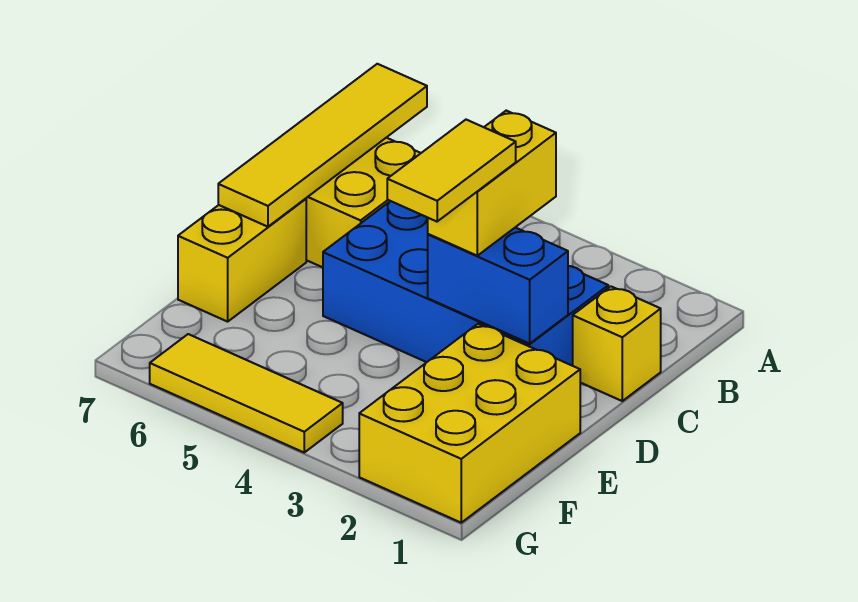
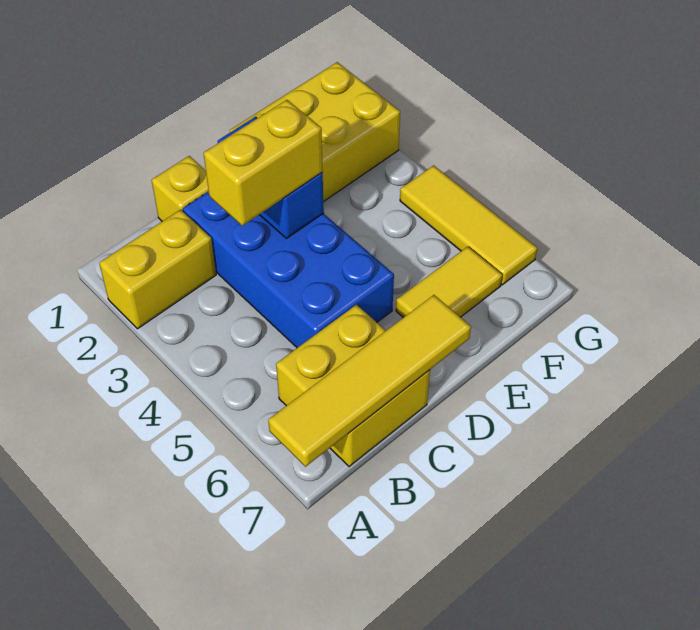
yellow 1x2 tile [387,120,516,222] -> yellow 1x2 tile moved to [396,247,502,318]
yellow 1x2 brick [178,199,306,322] -> yellow 1x2 brick moved to [99,210,216,329]

